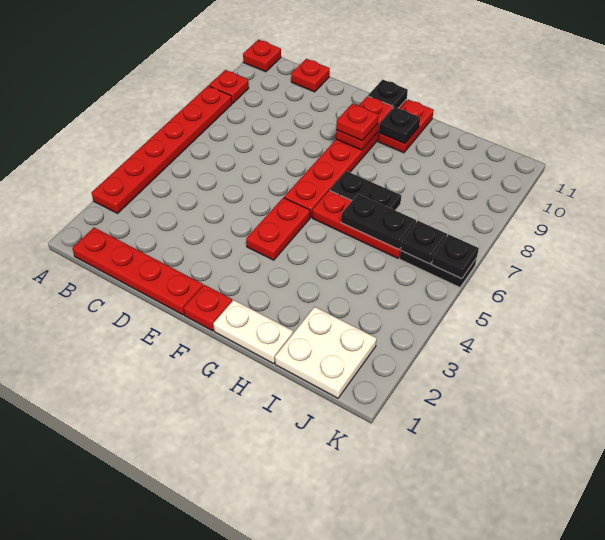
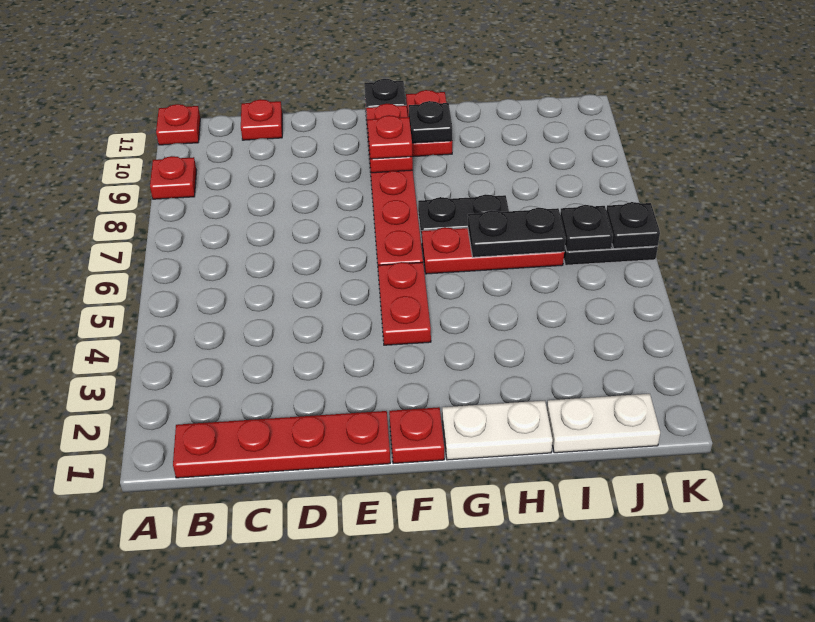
red 1x6 plate [92,86,232,213] -> none
white 2x2 plate [275,307,377,398] -> white 1x2 plate [547,394,660,453]

